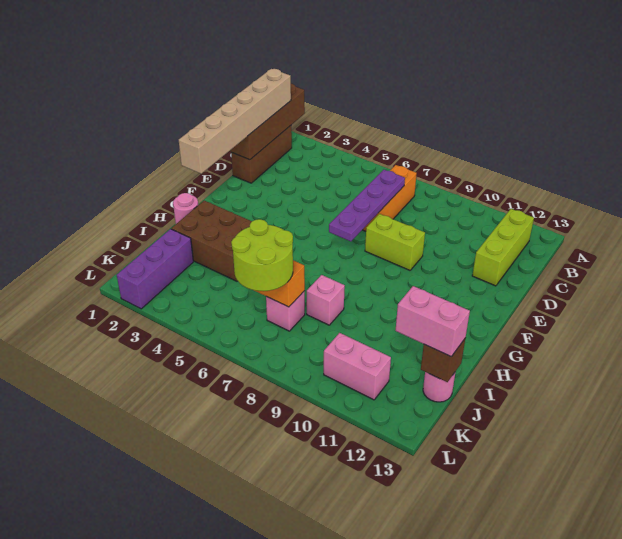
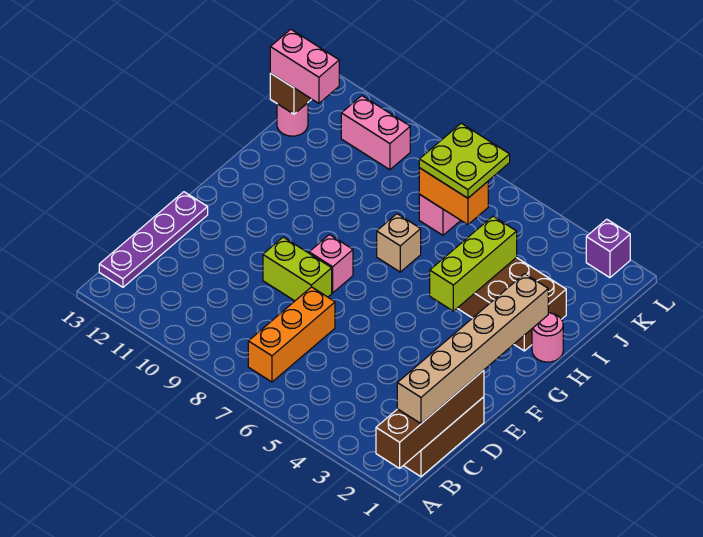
lime 1x3 brick [472,209,534,286] -> lime 1x3 brick moved to [430,216,517,311]
purple 1x4 plate [329,170,405,241] -> purple 1x4 plate moved to [99,192,208,287]
none -> tan 1x1 brick [377,214,421,272]
pink 1x1 brick [307,275,345,325] -> pink 1x1 brick moved to [309,235,353,293]
purple 1x3 brick [117,229,193,309] -> purple 1x1 brick [586,219,630,278]
lime 2x2 round brick [231,219,293,291] -> lime 2x2 plate [419,123,510,198]

